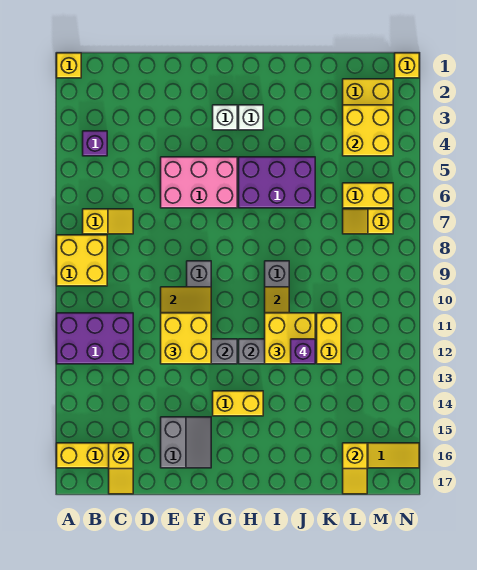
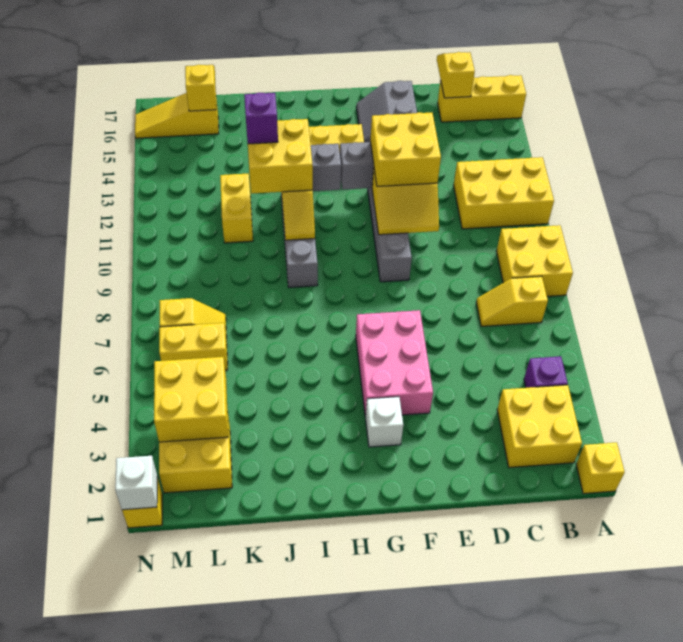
purple 2x3 brick [57,313,133,364] -> yellow 2x3 brick [454,157,554,229]
none -> yellow 2x2 brick [497,385,582,468]
pink 2x3 brick [161,157,237,208] -> pink 2x3 brick turned to [356,310,433,417]
white 1x1 brick [239,105,263,130] -> white 1x1 brick moved to [115,456,157,510]
purple 2x3 brick [239,157,315,208] -> none

